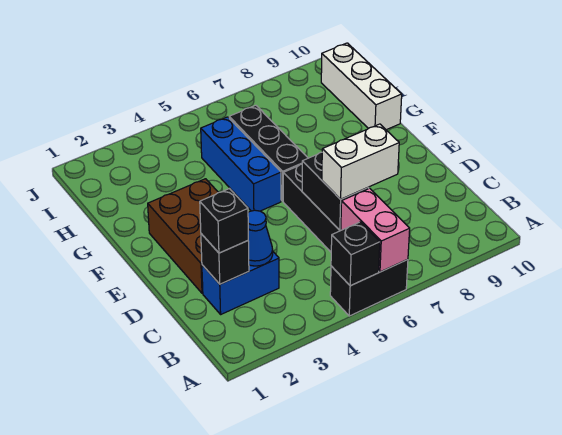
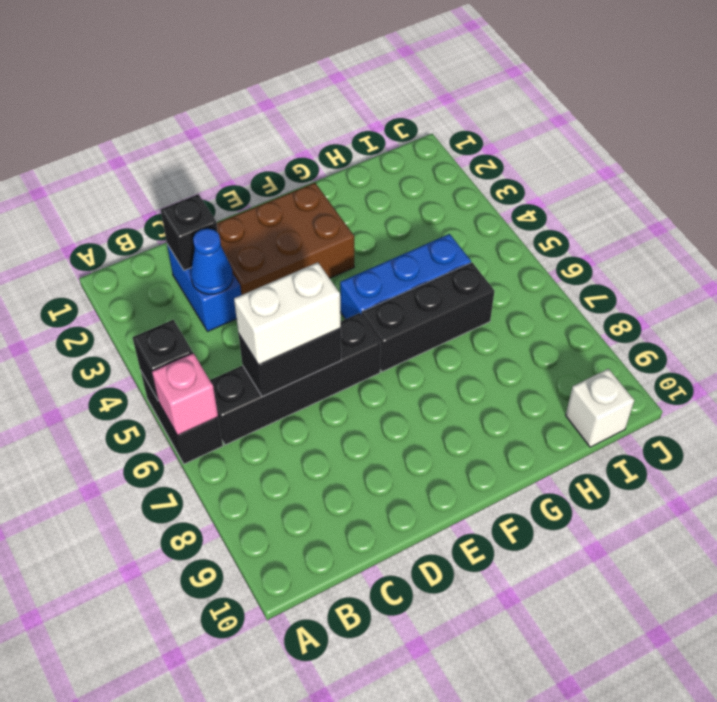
pink 1x2 brick [341,188,410,272] -> pink 1x1 brick [152,353,218,435]
black 1x1 brick [200,189,248,253] -> none
white 1x2 brick [322,124,399,199] -> white 1x2 brick turned to [234,262,341,365]
white 1x3 brick [321,43,402,130] -> white 1x1 brick [566,369,634,447]

